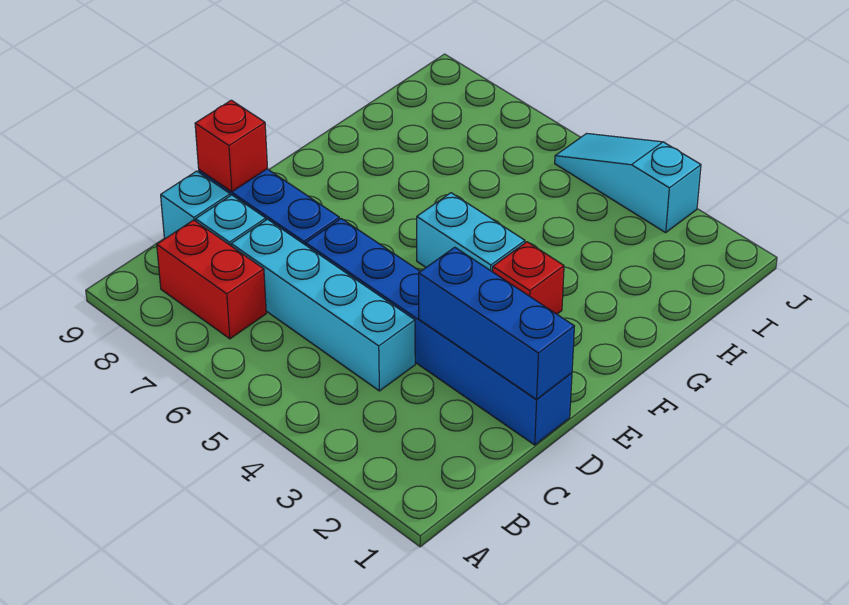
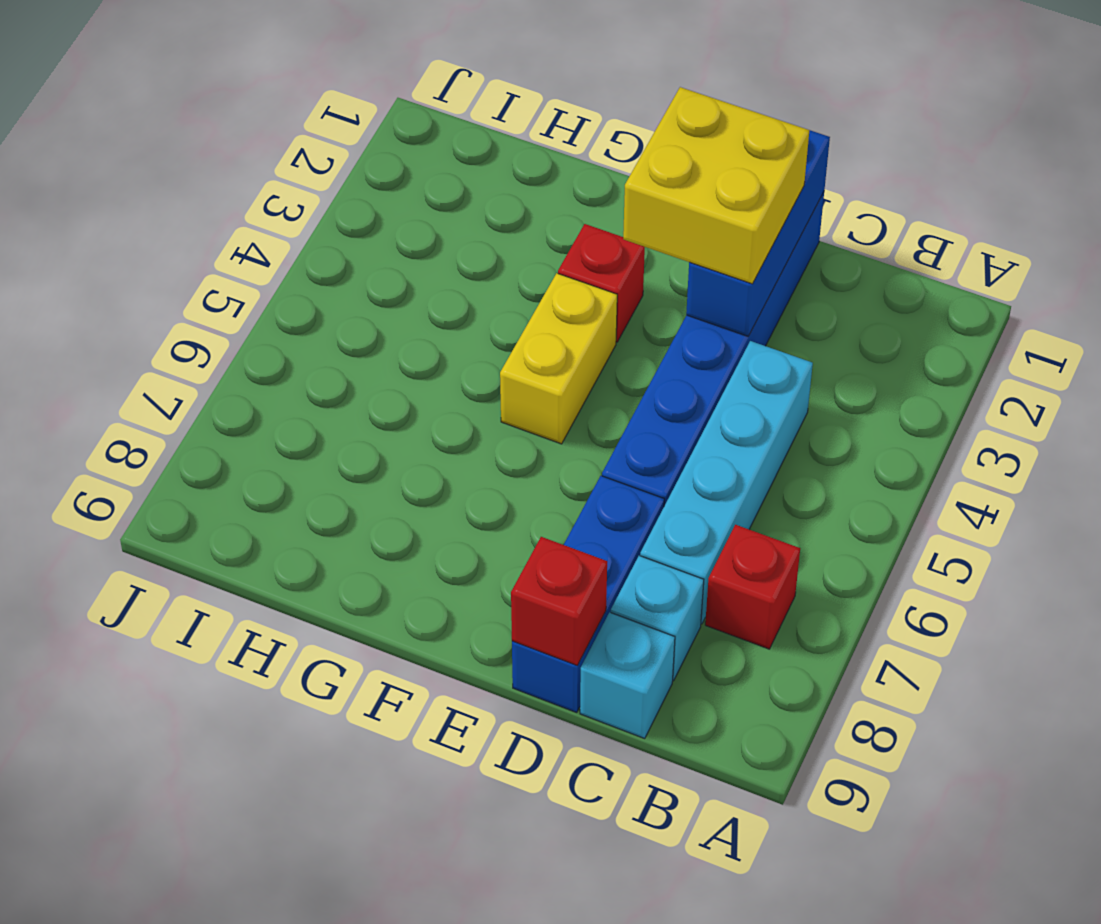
red 1x2 brick [157,220,266,339] -> red 1x1 brick [705,525,800,649]
none -> yellow 2x2 brick [623,87,809,284]
cyan 1x2 brick [417,193,525,272] -> yellow 1x2 brick [500,273,617,444]
cyan 1x3 slope [555,133,701,233] -> none

